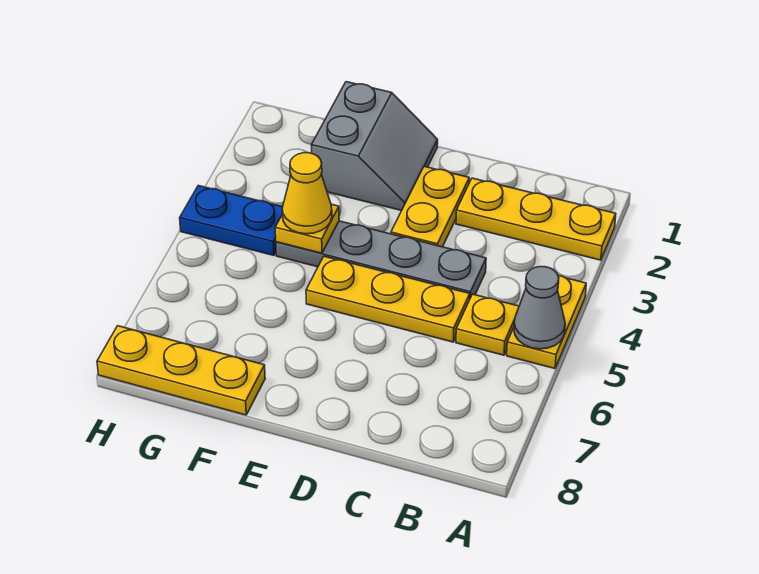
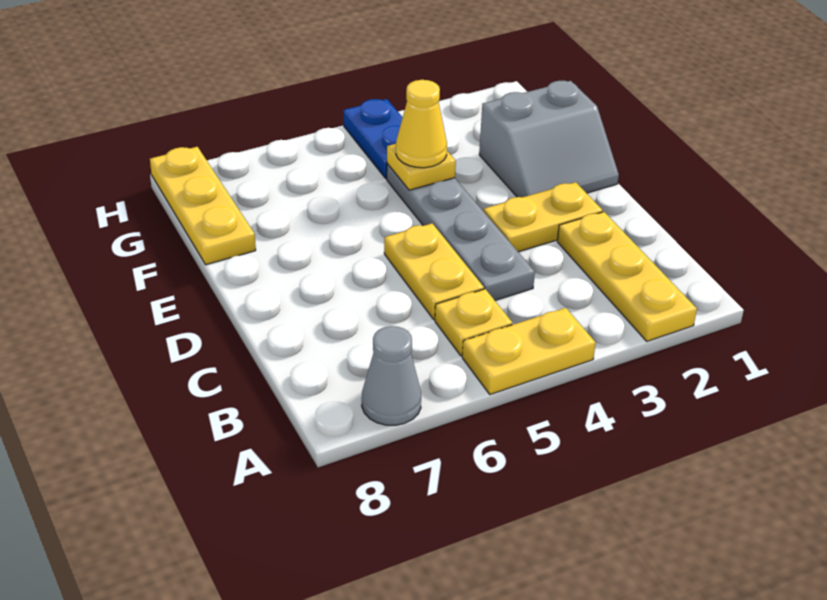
grey 1x1 cone [514,267,565,349] -> grey 1x1 cone moved to [362,326,421,425]
yellow 1x3 plate [306,256,470,342] -> yellow 1x2 plate [384,223,484,319]

